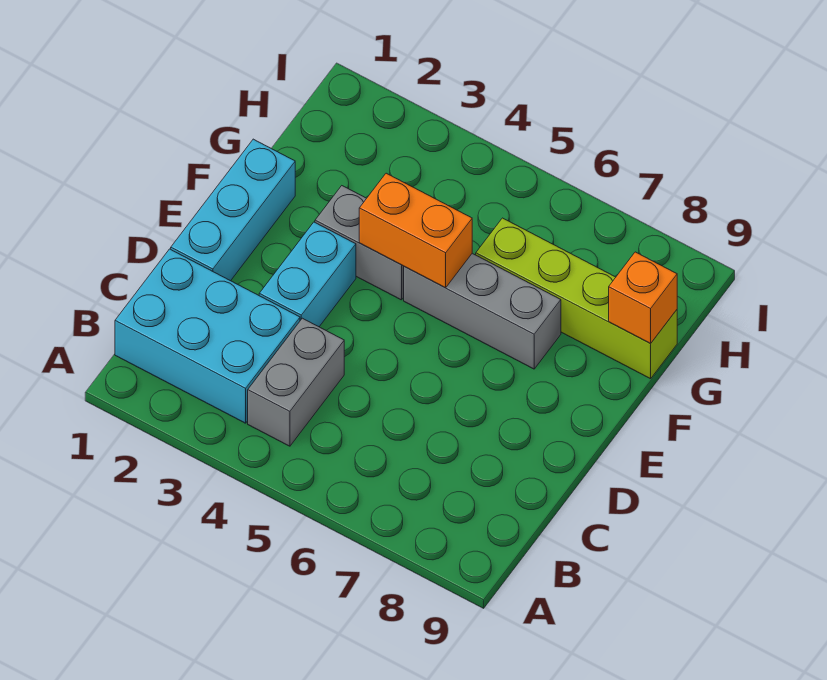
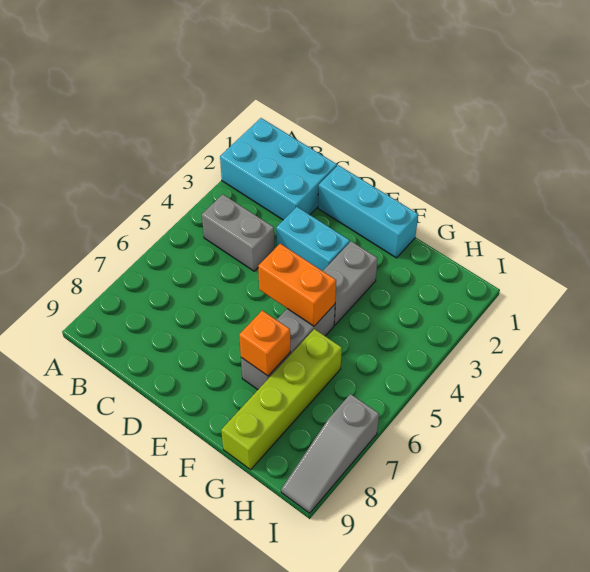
cyan 2x3 brick [115,249,300,423] -> cyan 2x3 brick turned to [220,118,337,220]
orange 1x2 brick [359,173,472,288] -> orange 1x2 brick turned to [258,244,336,326]
orange 1x1 brick [609,252,677,344] -> orange 1x1 brick moved to [239,311,290,376]
none -> grey 1x3 slope [281,394,379,513]

